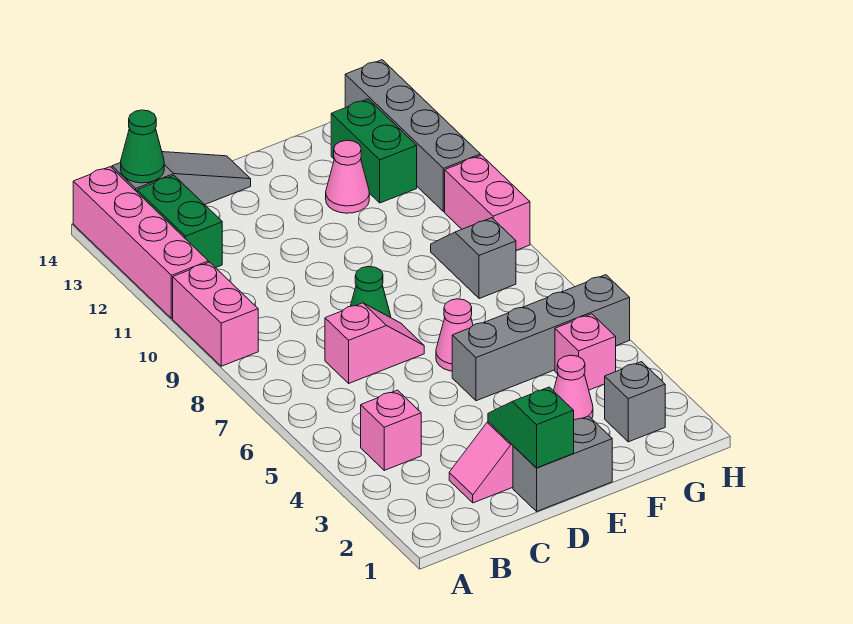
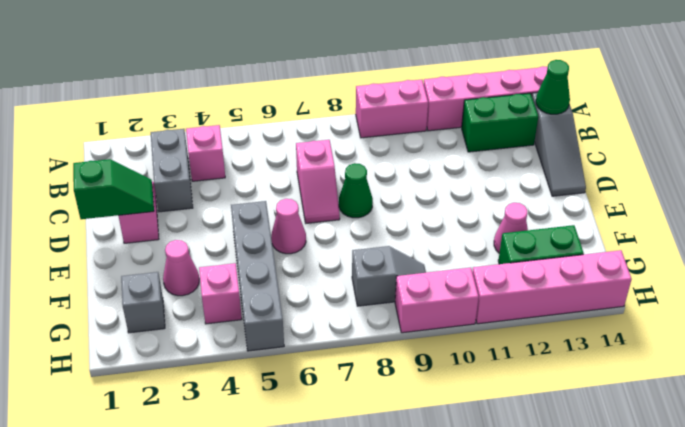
grey 1x2 brick [513,416,612,511] -> grey 1x2 brick moved to [151,129,193,212]
grey 1x4 brick [345,60,480,212] -> pink 1x4 brick [472,250,632,324]

